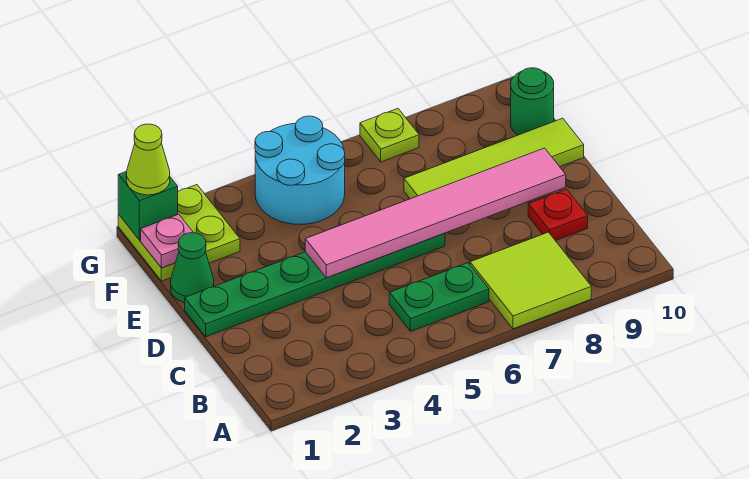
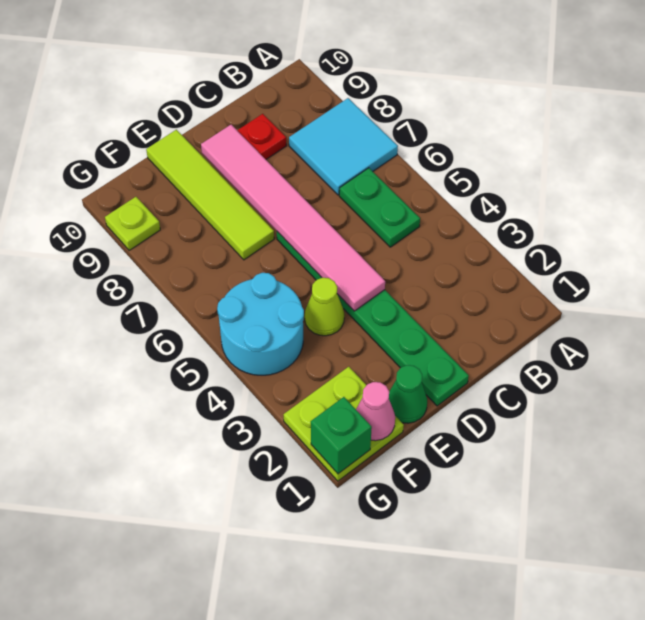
lime 2x2 tile [470,232,591,329] -> cyan 2x2 tile [289,98,398,195]
pink 1x1 plate [141,214,193,268] -> pink 1x1 cone [356,382,395,441]
green 1x1 round brick [511,68,554,135] -> none
lime 1x1 cone [126,124,170,195] -> lime 1x1 cone moved to [305,278,344,336]
lime 1x1 plate [360,109,419,162] -> lime 1x1 plate moved to [105,197,160,250]

